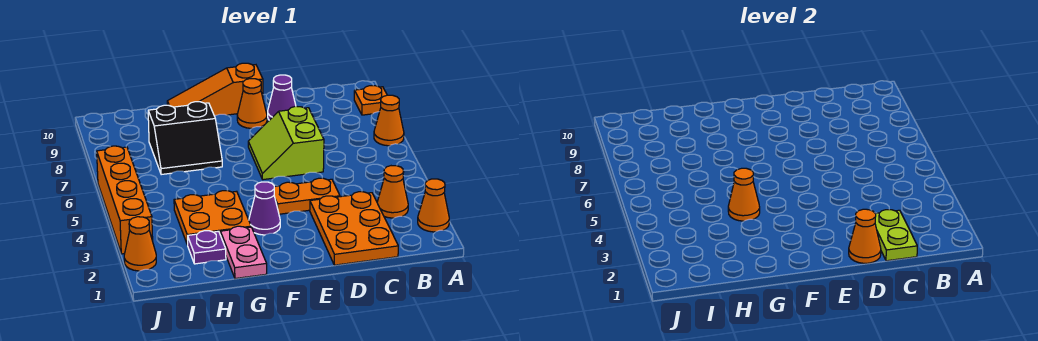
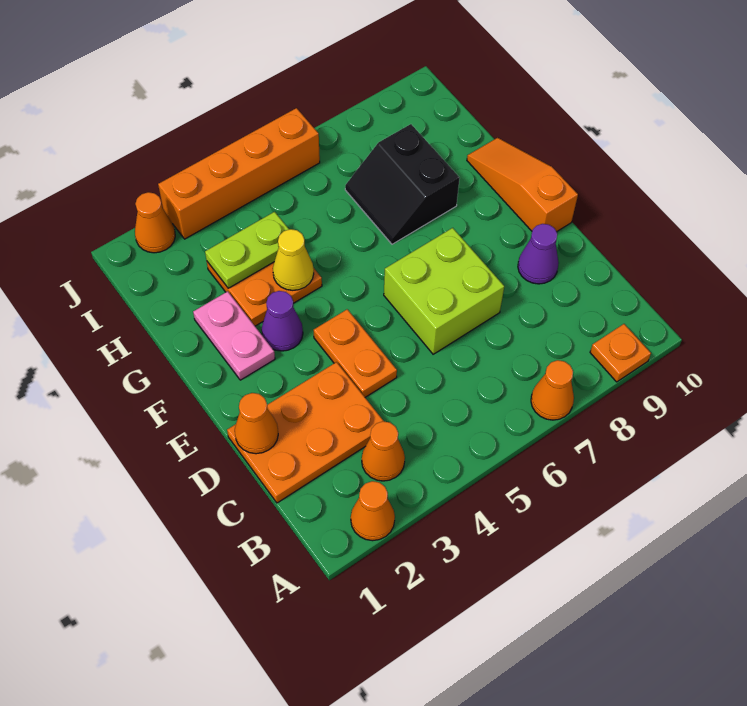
lime 1x2 plate [875,210,917,261] -> lime 1x2 plate moved to [205,212,289,288]
lime 2x2 slope [248,106,324,180] -> lime 2x2 brick [384,228,504,354]
orange 1x1 cone [237,79,267,128] -> none
pink 1x2 plate [220,226,267,279] -> pink 1x2 plate turned to [193,291,275,380]
orange 1x1 cone [728,168,760,221] -> yellow 1x1 cone [273,229,314,290]
purple 1x1 plate [188,231,226,264] -> none

